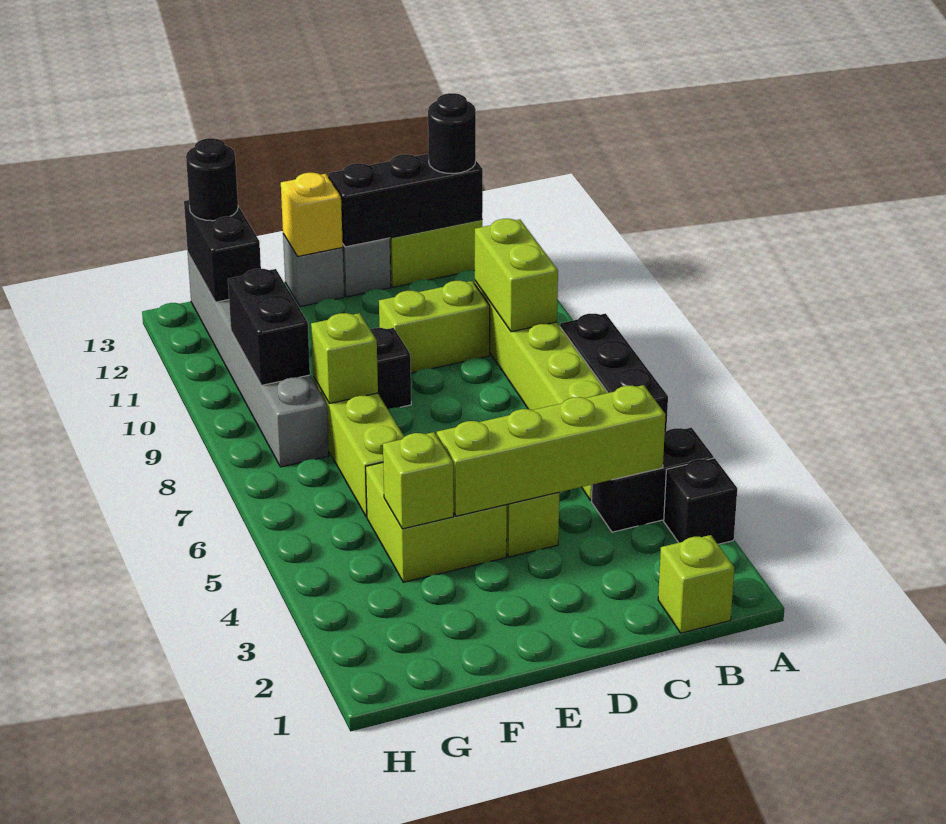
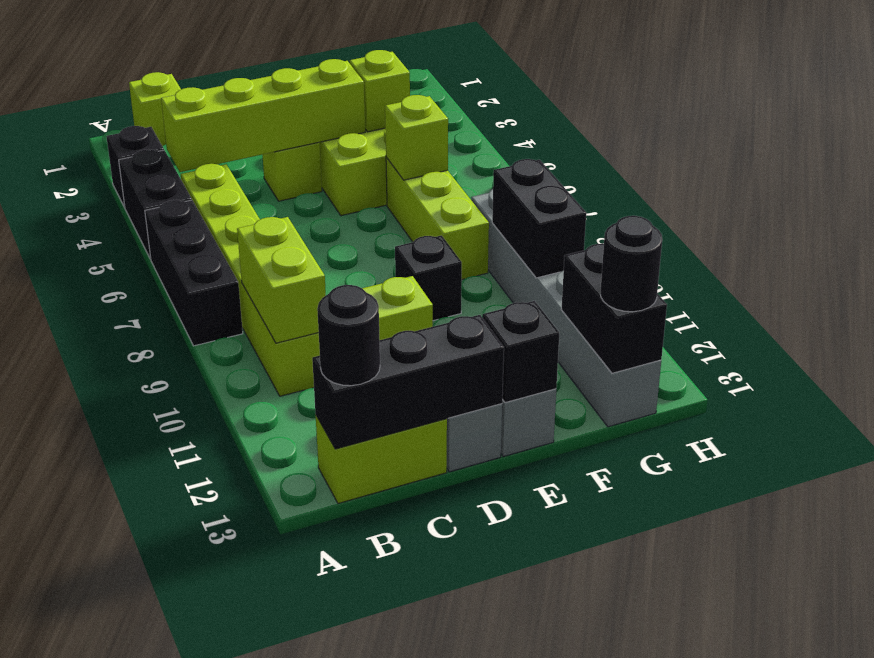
black 1x2 brick [592,427,714,532] -> black 1x2 brick turned to [119,150,192,259]
yellow 1x1 brick [281,173,343,256] -> black 1x1 brick [483,301,559,403]
lime 1x1 brick [311,313,378,403] -> lime 1x1 brick moved to [385,95,448,180]

